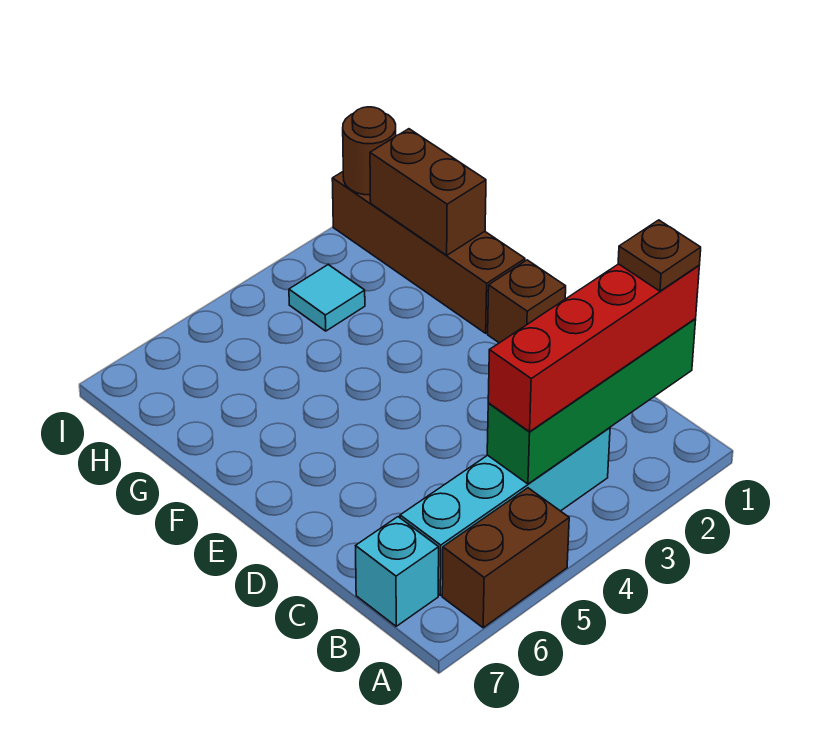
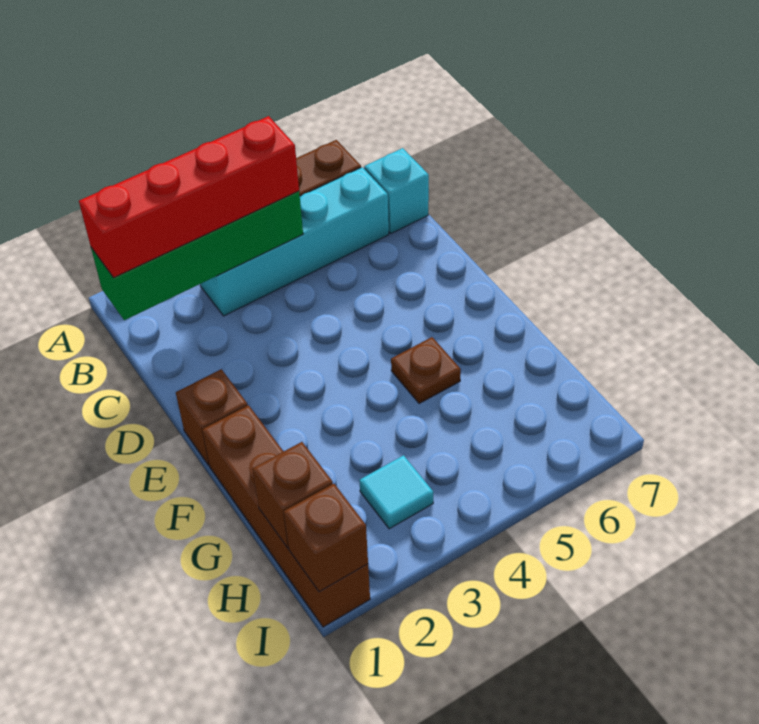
brown 1x1 plate [618,220,701,291] -> brown 1x1 plate moved to [391,337,461,404]
brown 1x2 brick [370,129,486,256] -> brown 1x1 brick [252,442,333,548]
brown 1x1 round brick [343,107,396,195] -> brown 1x1 brick [284,484,368,592]

